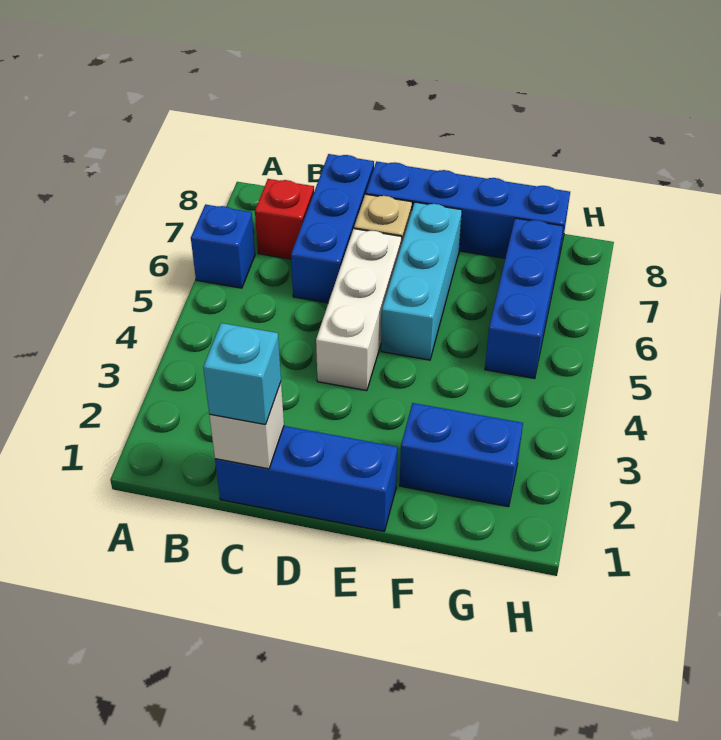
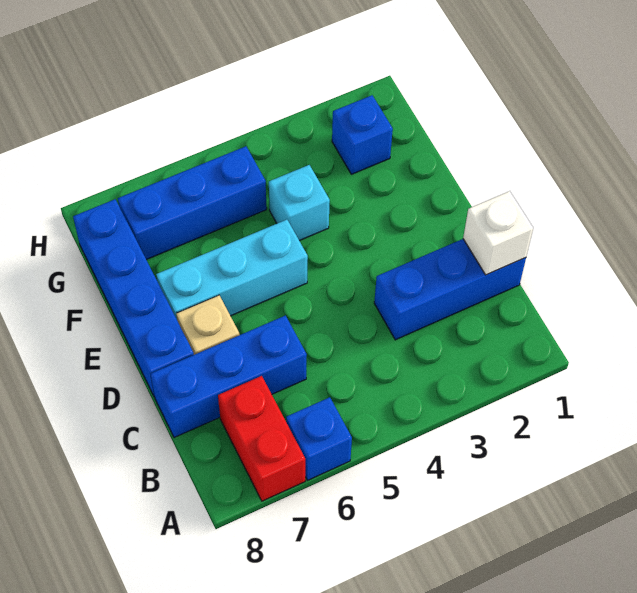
red 1x1 brick [255,179,314,259] -> red 1x2 brick [218,376,305,501]
blue 1x3 brick [215,426,398,531] -> blue 1x3 brick turned to [374,239,526,340]
cyan 1x1 brick [203,323,281,425] -> cyan 1x1 brick moved to [269,165,330,241]
white 1x3 brick [316,229,402,391] -> none
blue 1x2 brick [400,403,523,507] -> blue 1x1 brick [332,95,393,174]

